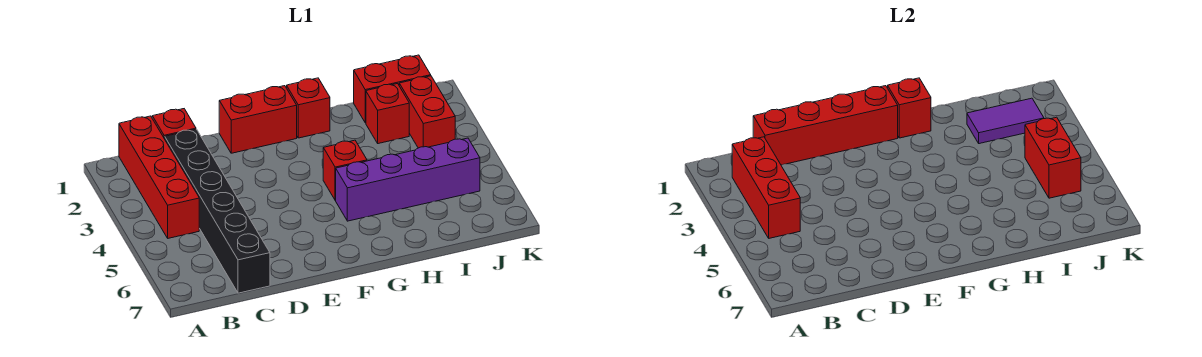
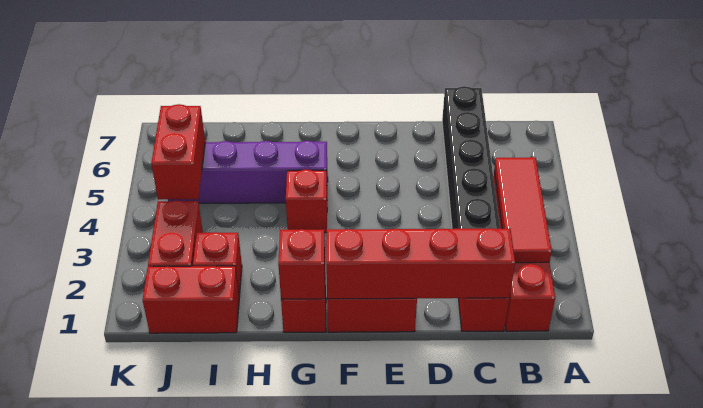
red 1x3 brick [732,137,800,238] -> red 1x3 tile [494,157,552,263]
purple 1x2 tile [967,98,1044,144] -> none

